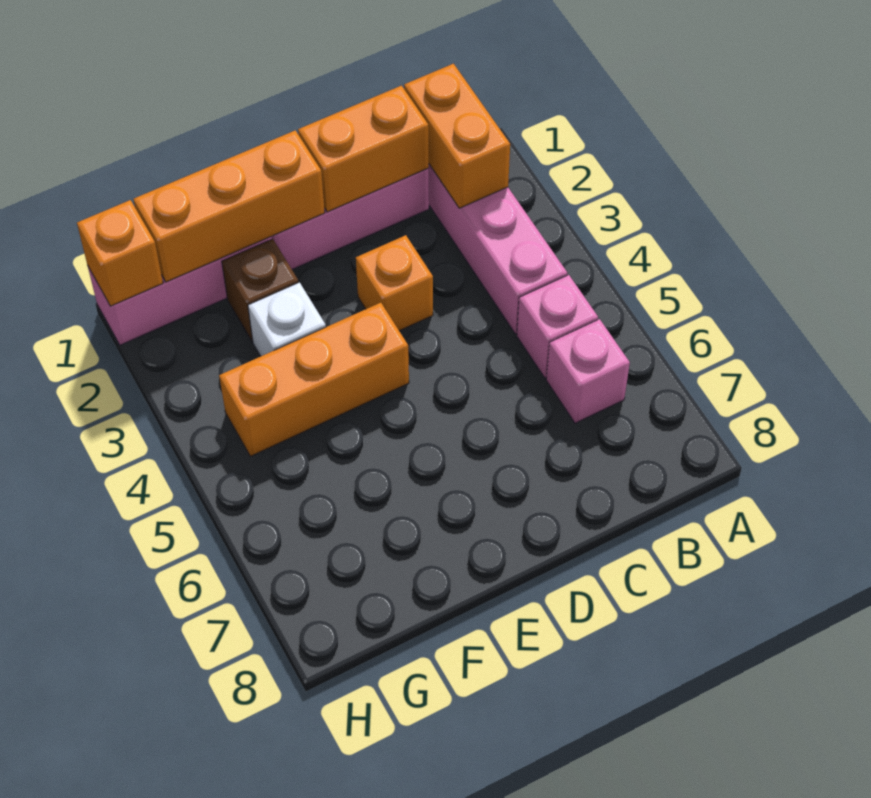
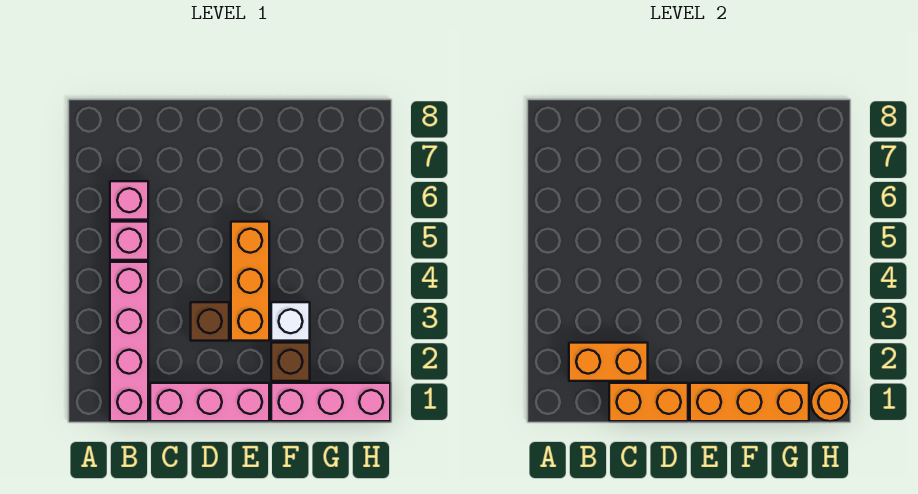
orange 1x2 brick [404,64,510,208] -> orange 1x2 brick turned to [569,343,648,381]
orange 1x1 brick [356,235,433,331] -> brown 1x1 brick [191,302,229,341]
orange 1x3 brick [219,303,409,456] -> orange 1x3 brick turned to [231,222,269,341]
orange 1x1 brick [77,200,163,306] -> orange 1x1 round brick [811,383,849,421]

